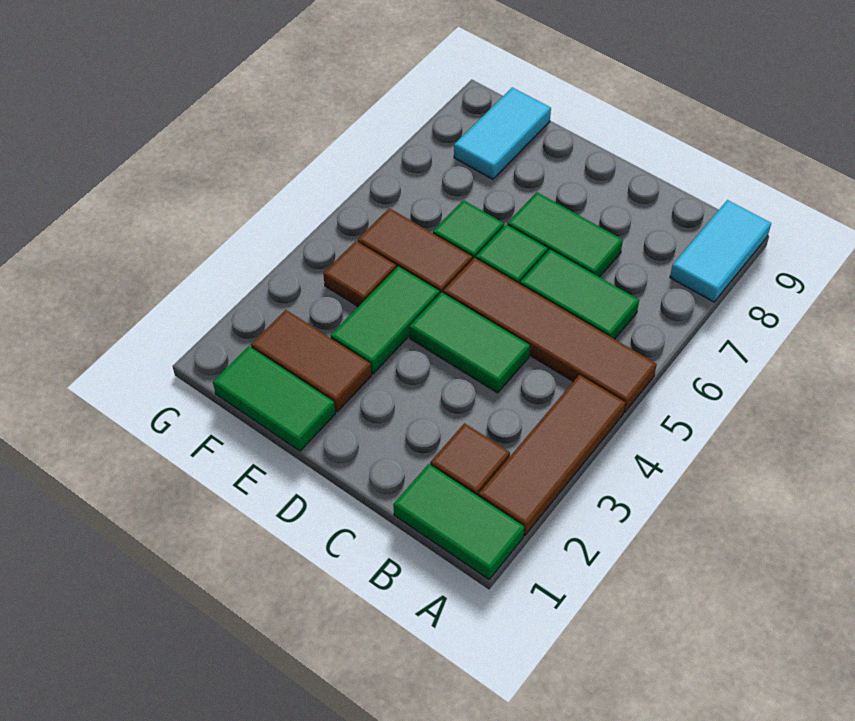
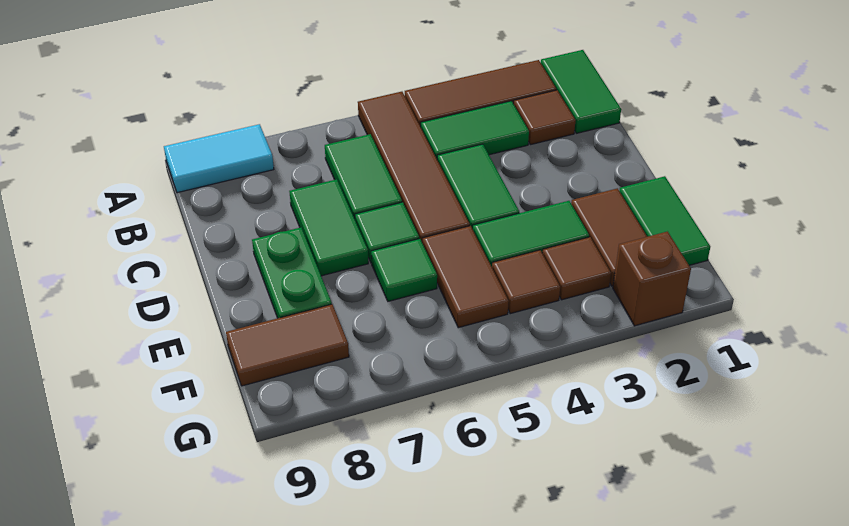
none -> green 1x2 tile [421,101,529,159]
none -> green 1x2 plate [252,227,332,318]
none -> brown 1x1 tile [542,237,611,300]
cyan 1x2 tile [454,88,551,179] -> brown 1x2 tile [226,304,349,386]
none -> brown 1x1 brick [613,232,691,326]

